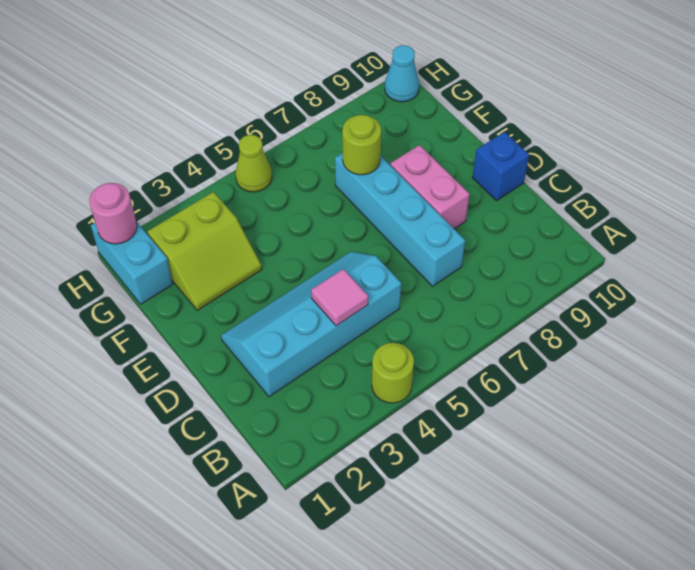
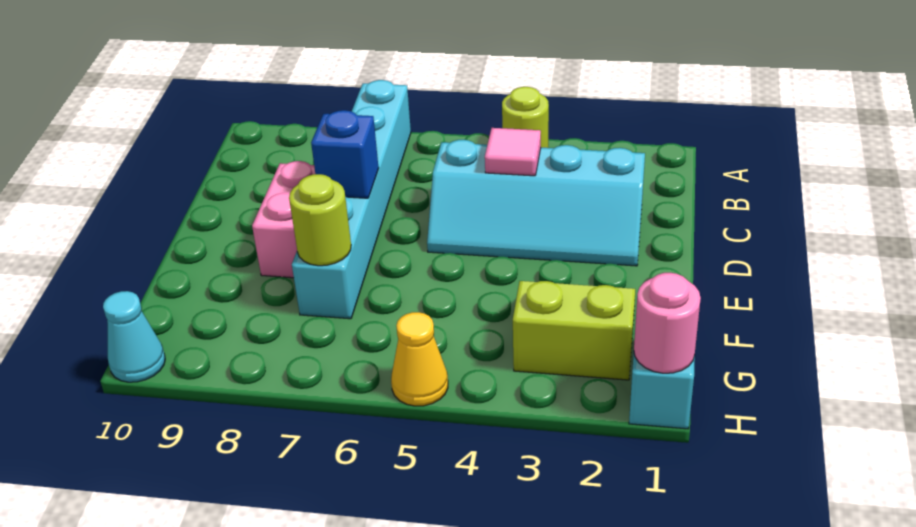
cyan 1x4 brick [335,153,465,286] -> cyan 1x6 brick [292,80,411,319]
blue 1x1 brick [473,132,529,201] -> blue 1x1 brick moved to [311,110,379,198]
lime 1x1 cone [235,135,272,192] -> yellow 1x1 cone [391,312,448,406]

